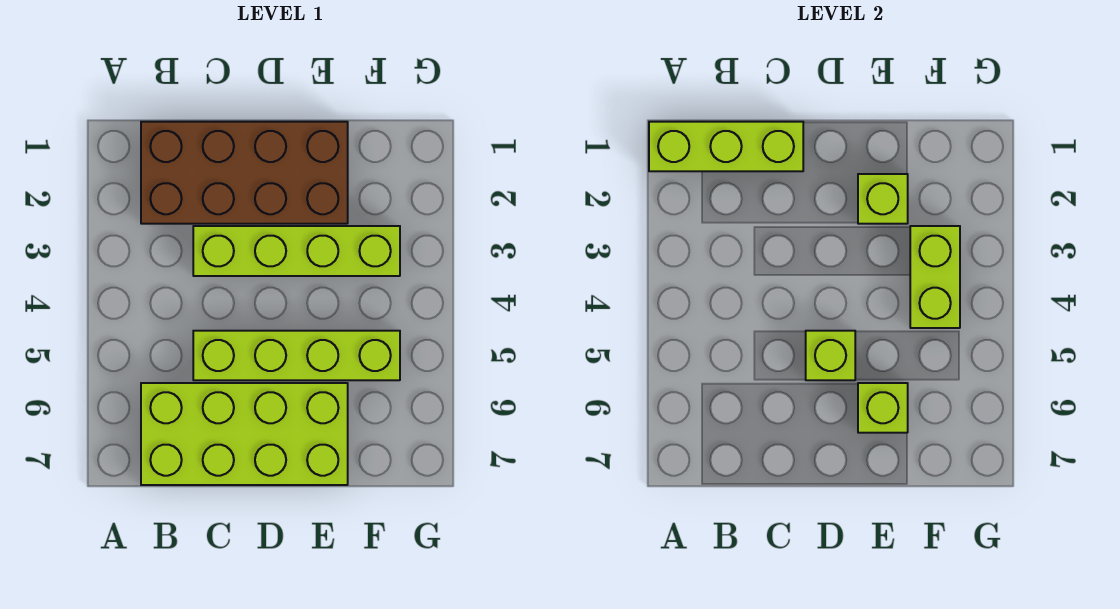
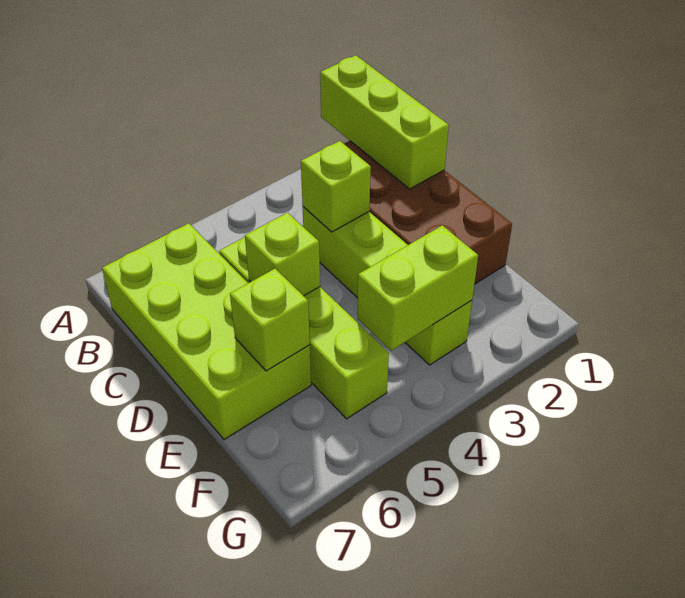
lime 1x1 brick [858,174,908,224] -> lime 1x1 brick moved to [301,141,371,232]

